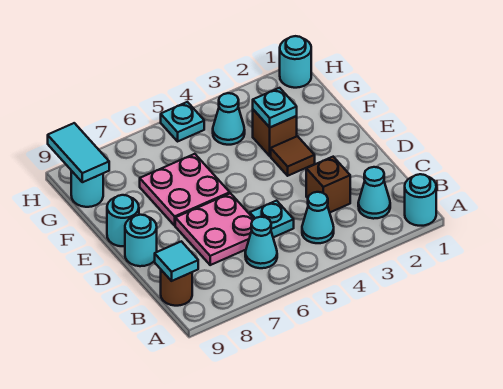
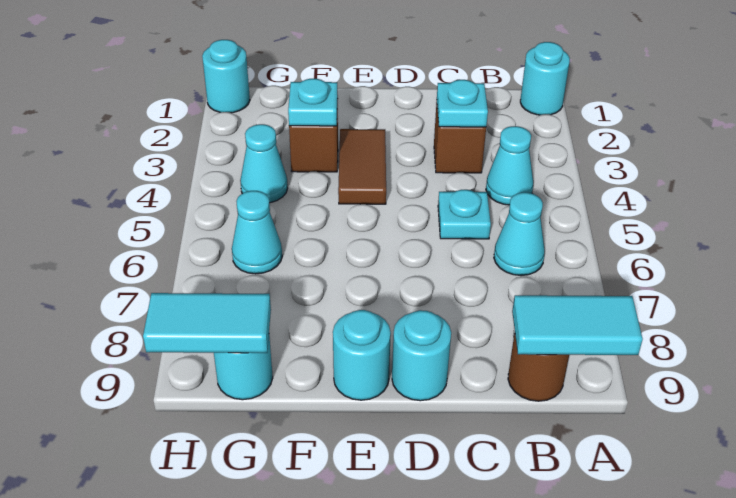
cyan 1x1 cone [358,167,390,219] -> cyan 1x1 cone moved to [232,191,282,274]
cyan 1x1 tile [155,241,198,281] -> cyan 1x2 tile [512,295,643,355]
pink 2x2 plate [175,193,254,265] -> none
brown 1x1 tile [271,136,315,176] -> brown 1x2 tile [338,129,386,204]
pink 2x2 plate [140,154,230,225] -> none
cyan 1x1 plate [161,102,204,141] -> cyan 1x1 plate moved to [437,80,488,127]

